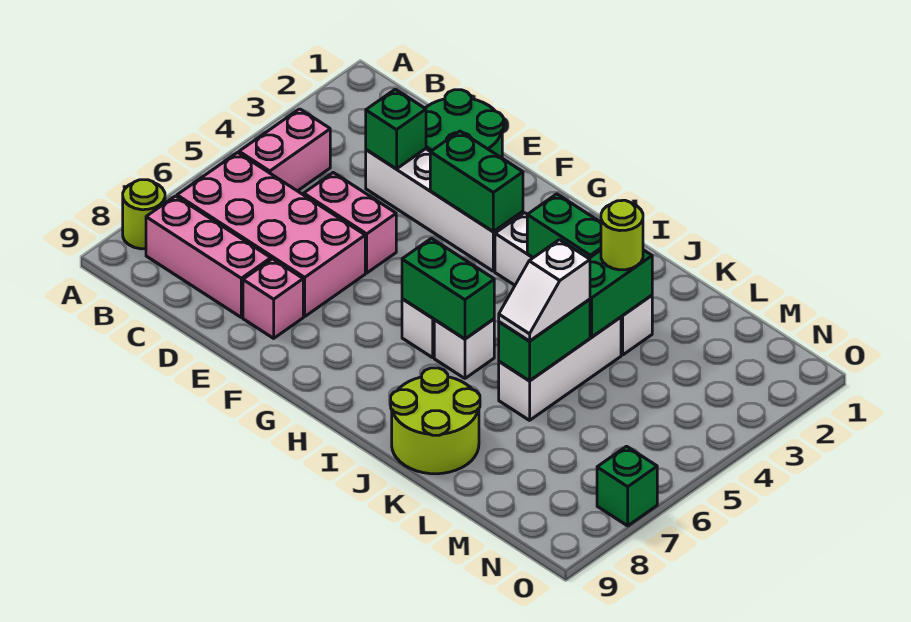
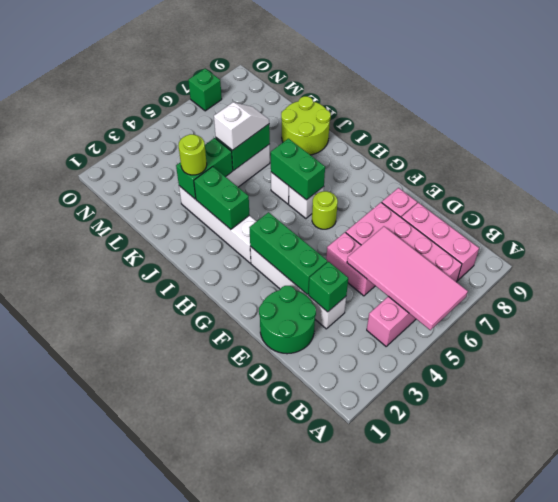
none -> pink 2x4 tile [347,226,468,330]
lime 1x1 round brick [123,180,165,249] -> lime 1x1 round brick moved to [312,191,338,229]
green 1x2 brick [430,131,523,232] -> green 1x3 brick [249,212,327,294]

